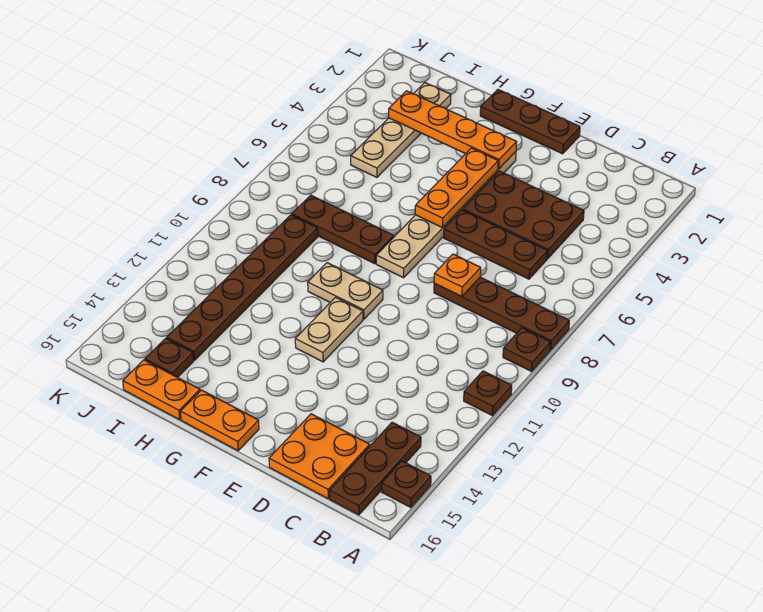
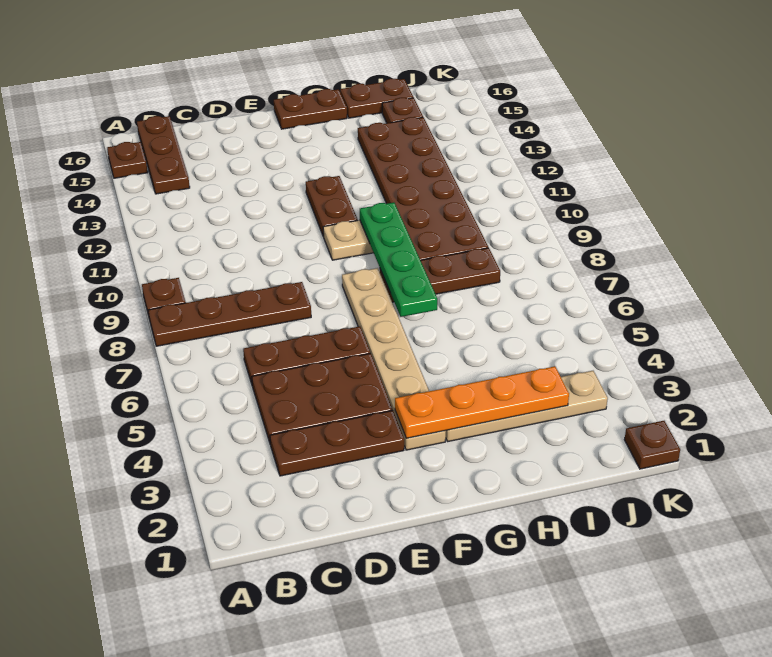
brown 1x1 plate [464,371,512,416] -> brown 1x1 plate moved to [624,421,680,469]
orange 2x2 plate [269,414,370,498] -> none
orange 1x1 plate [434,254,481,297] -> none
brown 1x3 plate [480,89,580,154] -> brown 1x3 plate moved to [270,411,404,476]
orange 1x3 plate [415,148,498,228] -> none
tan 1x2 plate [295,297,363,362] -> brown 1x2 plate [306,176,358,236]
orange 1x2 plate [180,390,259,451] -> brown 1x2 plate [274,89,347,129]
none -> green 1x4 plate [360,202,437,317]
orange 1x2 plate [123,360,200,420] -> brown 1x2 plate [340,79,413,118]
tan 1x4 plate [351,83,451,177] -> tan 1x4 plate turned to [446,371,608,442]
brown 1x6 plate [167,215,318,360] -> brown 2x6 plate [358,117,488,260]

